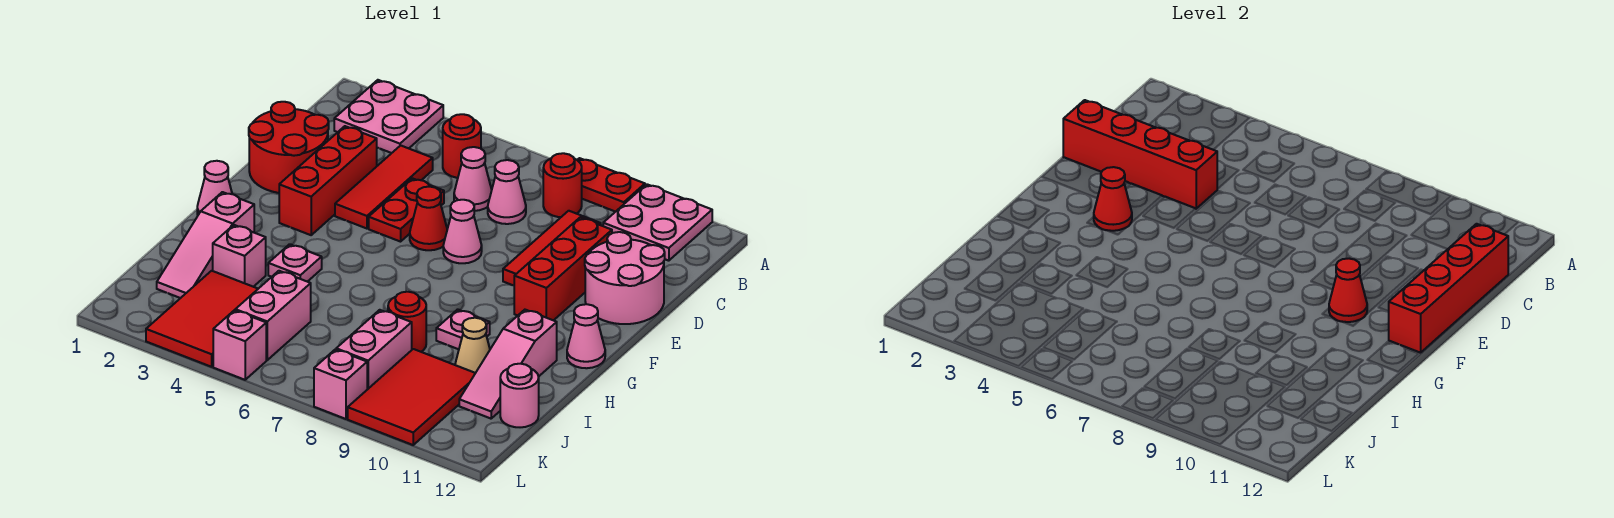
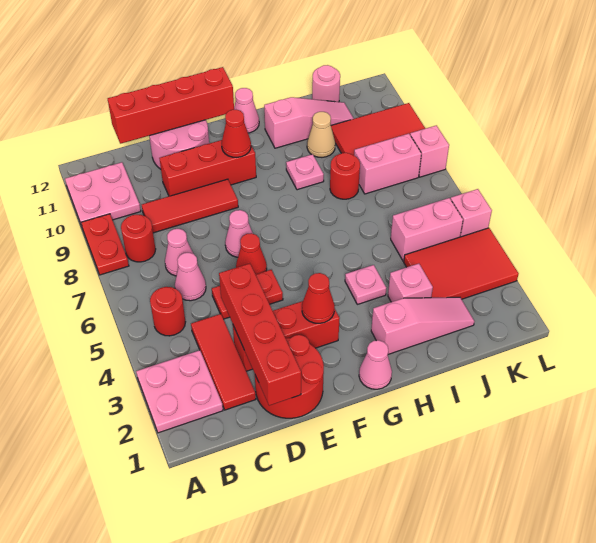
red 1x3 tile [335,145,433,229] -> red 1x3 tile turned to [191,314,256,410]

